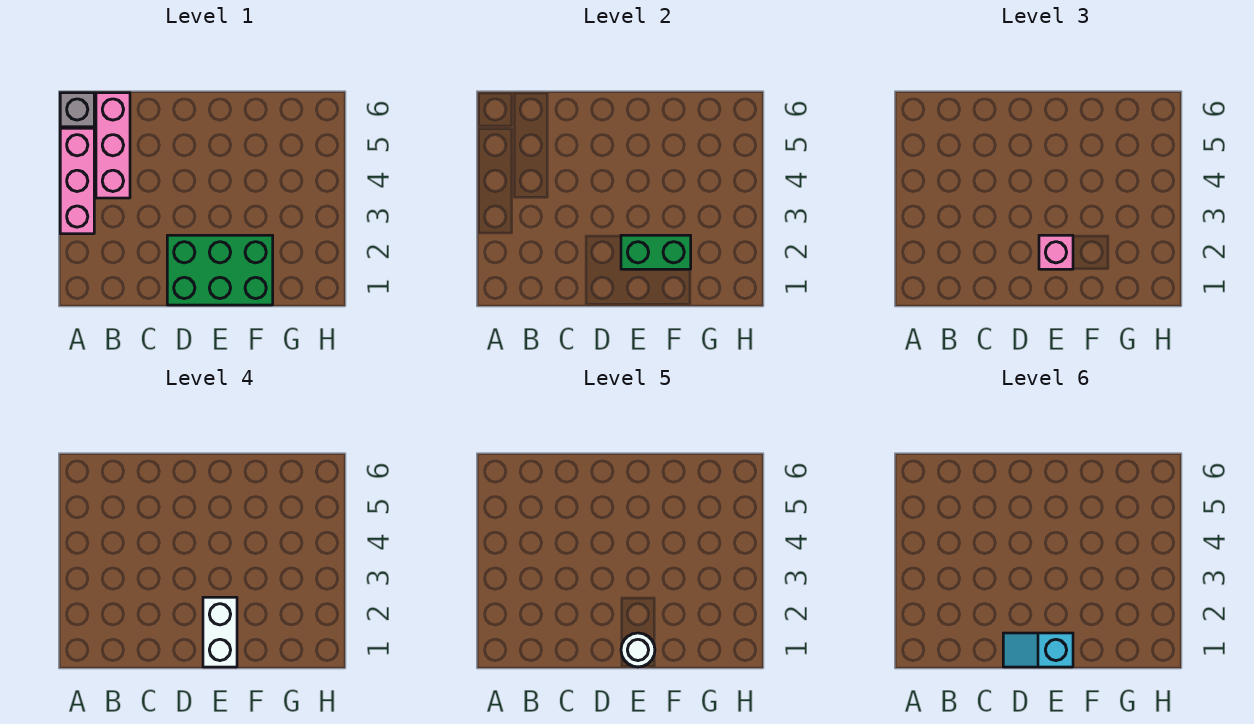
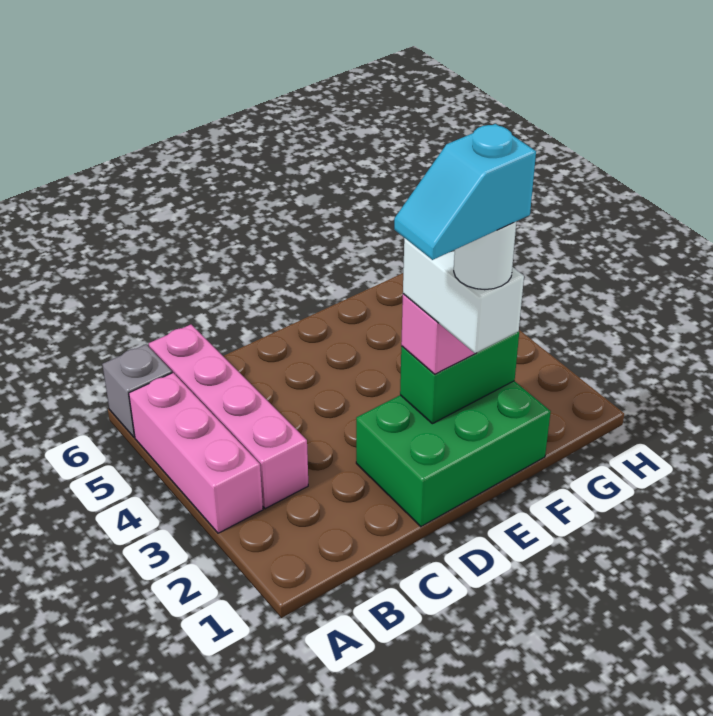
pink 1x3 brick [96,93,130,198] -> pink 1x4 brick [149,325,308,509]

